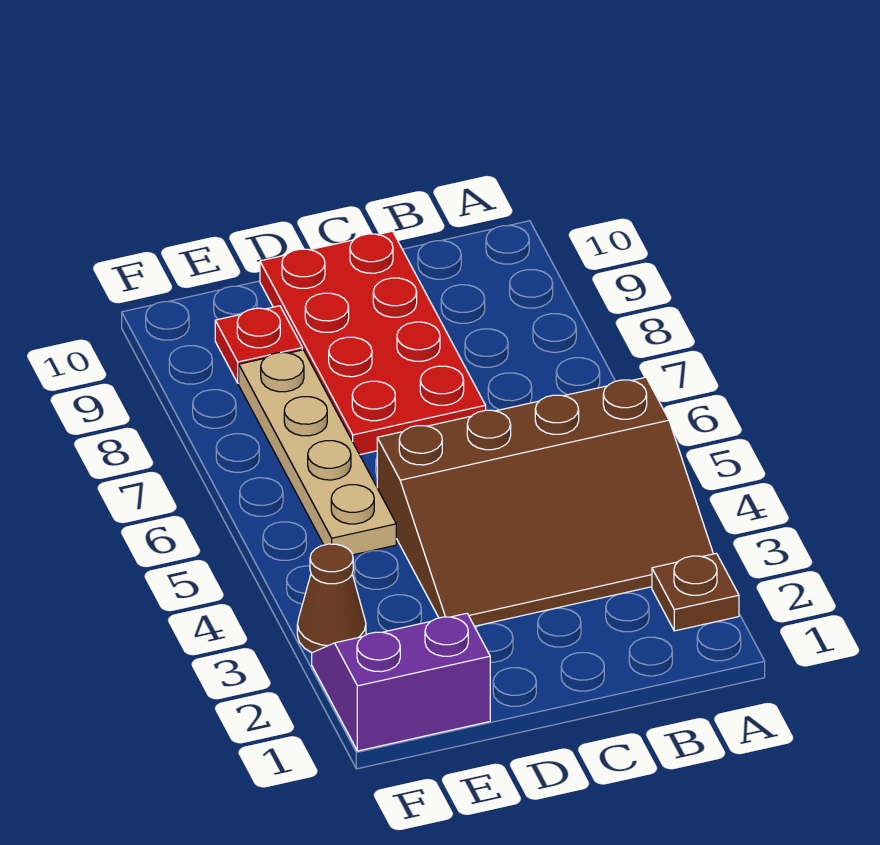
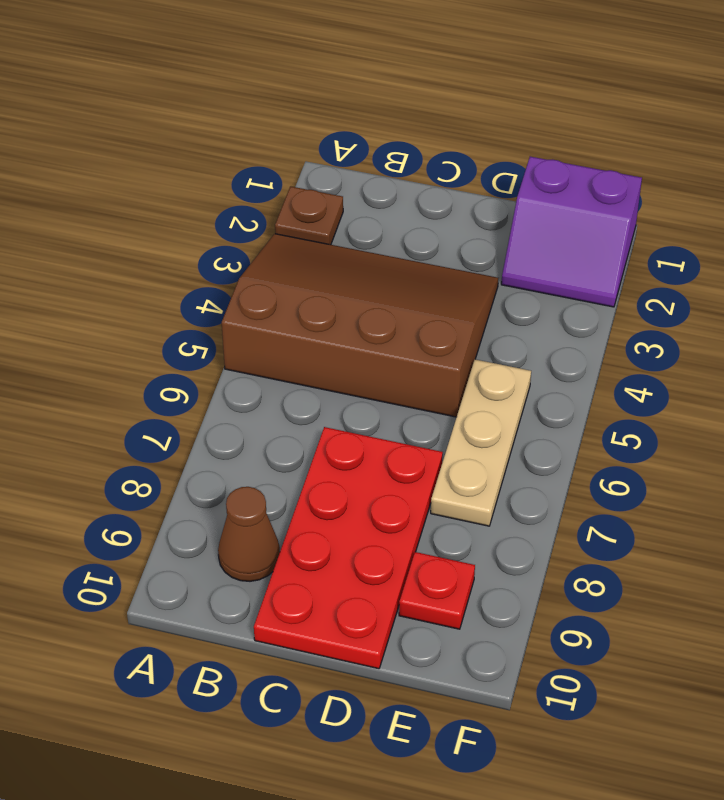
tan 1x4 plate [239,350,396,555] -> tan 1x3 plate [431,359,531,526]
brown 1x1 cone [297,544,366,653] -> brown 1x1 cone moved to [218,487,280,581]

